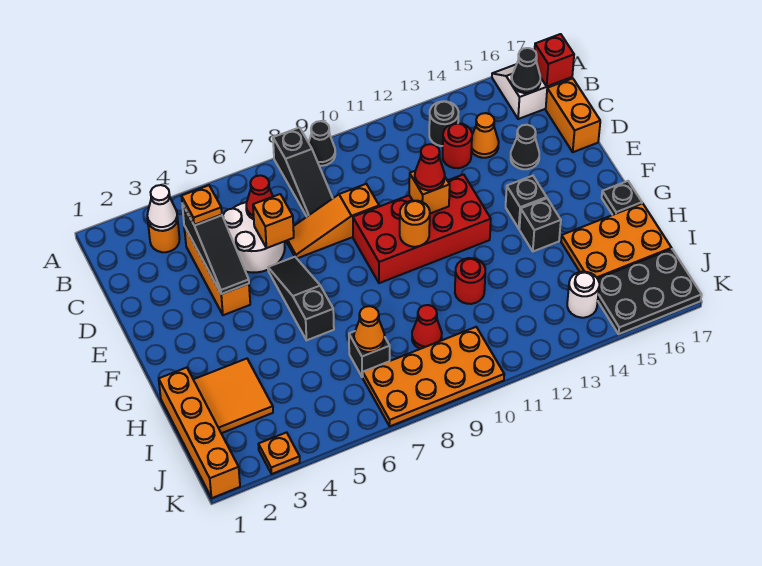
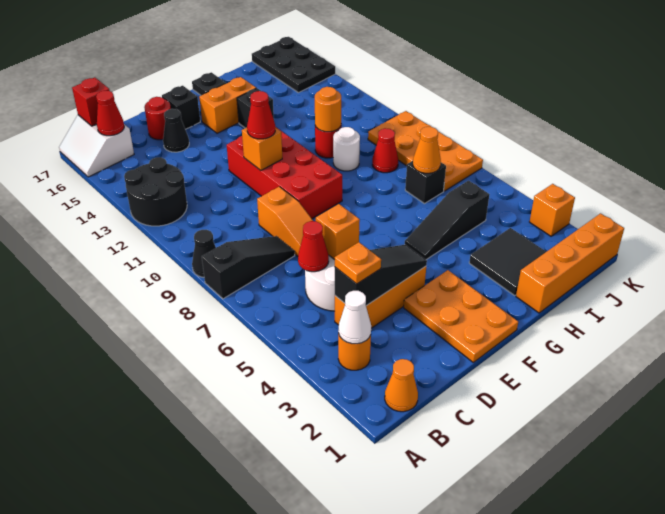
black 1x1 round brick [429,101,459,146] -> black 2x2 round brick [124,157,187,226]
black 1x1 cone [512,48,540,93] -> red 1x1 cone [96,91,124,136]
red 1x1 round brick [443,123,472,168] -> red 1x1 round brick moved to [144,97,171,140]
orange 1x1 cone [471,113,499,158] -> orange 1x1 cone moved to [385,359,418,412]
orange 1x2 brick [546,78,600,152] -> orange 1x2 brick moved to [199,77,256,133]
black 1x3 slope [268,257,334,340] -> black 1x3 slope moved to [405,181,490,260]
orange 1x1 round brick [400,201,430,247] -> orange 1x1 round brick moved to [315,87,341,132]
black 1x1 brick [506,176,547,228] -> black 1x1 brick moved to [162,86,200,129]
orange 2x2 tile [193,359,273,433] -> black 2x2 tile [469,228,546,295]
orange 2x3 plate [561,203,671,279] -> orange 2x3 plate moved to [404,270,518,362]
white 1x1 round brick [567,272,599,318] -> white 1x1 round brick moved to [333,127,360,171]
orange 1x1 plate [258,432,300,474] -> orange 1x1 brick [530,184,575,236]

